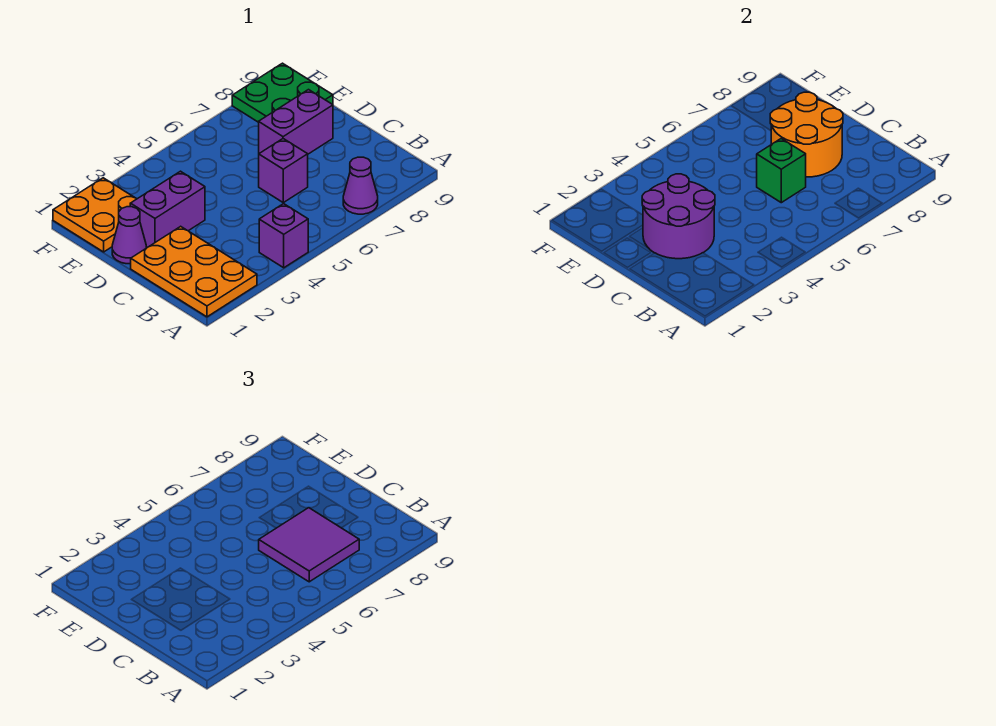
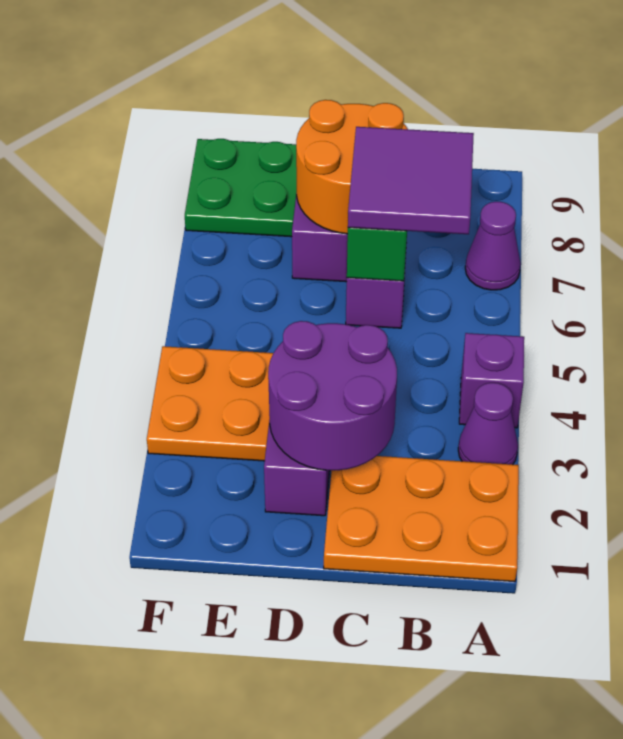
purple 1x1 cone [112,207,146,264] -> purple 1x1 cone moved to [458,383,518,465]
orange 2x2 plate [53,178,137,252] -> orange 2x2 plate moved to [147,346,273,461]

